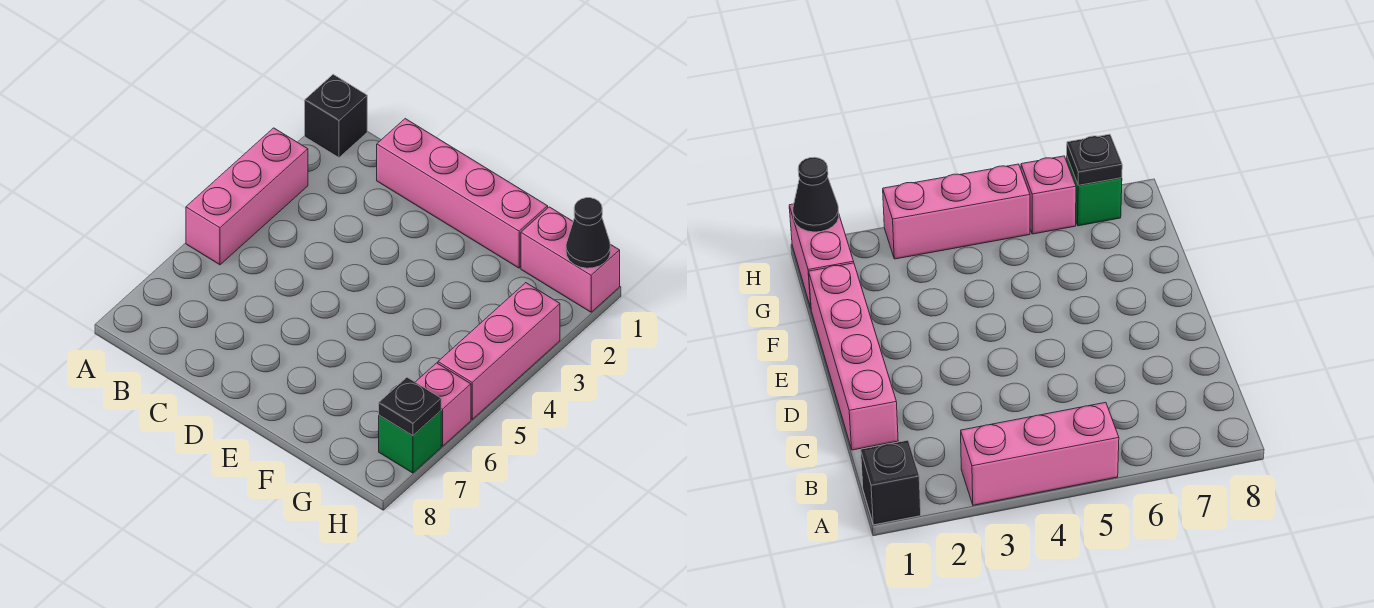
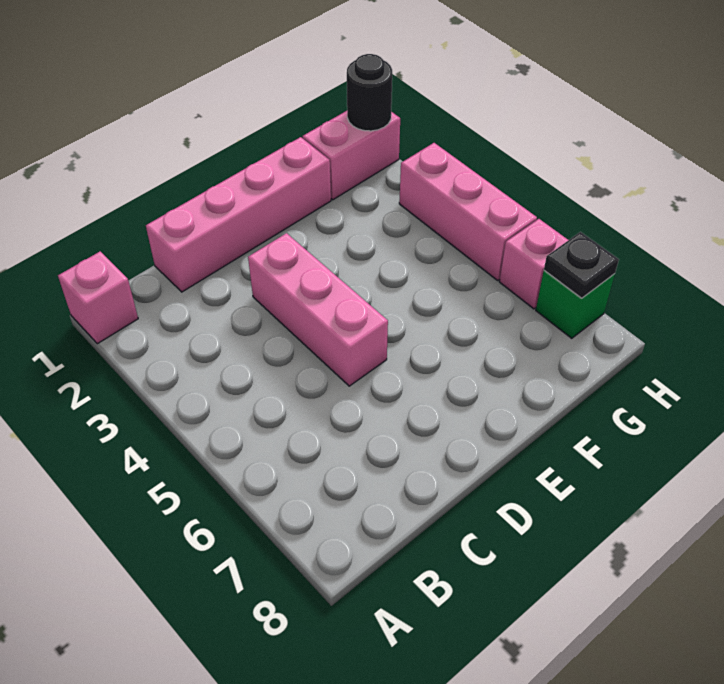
black 1x1 brick [305,74,367,158] -> pink 1x1 brick [58,251,138,344]
pink 1x3 brick [186,128,308,265] -> pink 1x3 brick moved to [248,233,388,386]
black 1x1 cone [566,198,610,268] -> black 1x1 round brick [347,54,392,131]

